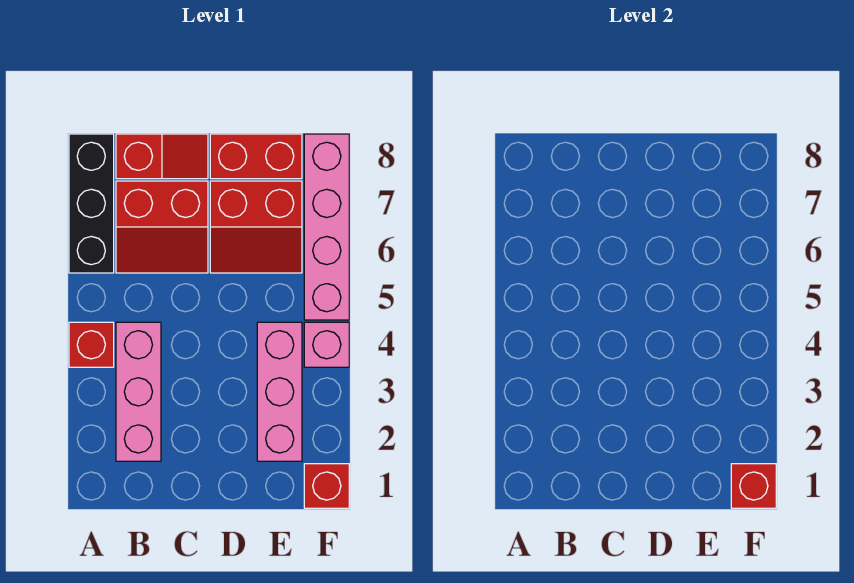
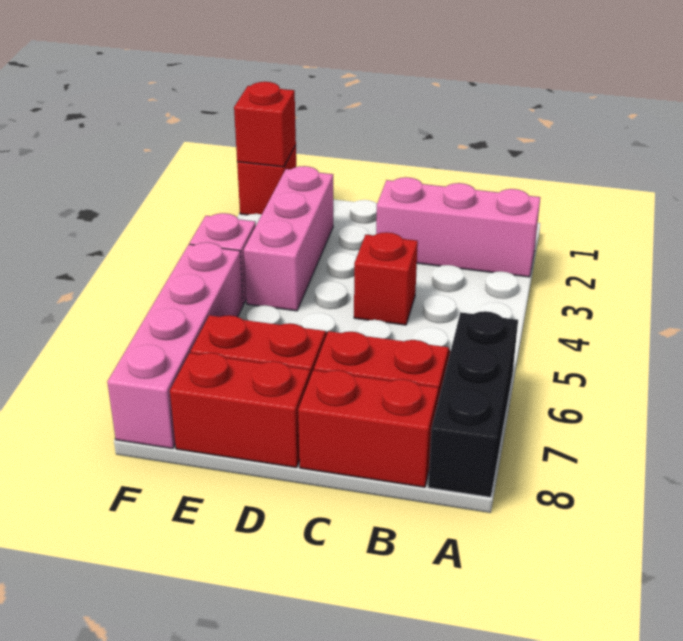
red 1x1 brick [69,322,114,367] -> red 1x1 brick moved to [354,232,418,325]
pink 1x3 brick [116,322,161,461] -> pink 1x3 brick turned to [376,177,540,277]
red 1x2 slope [116,134,208,179] -> red 1x2 brick [298,370,438,487]

